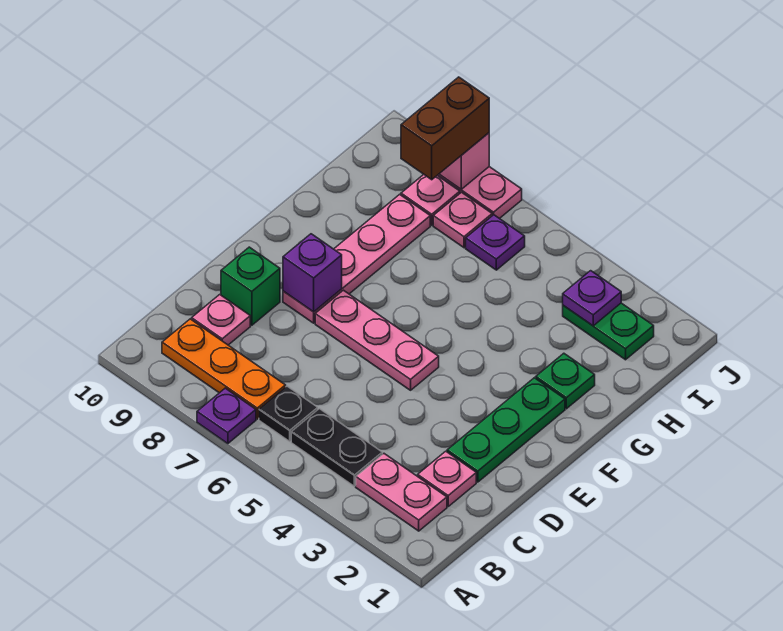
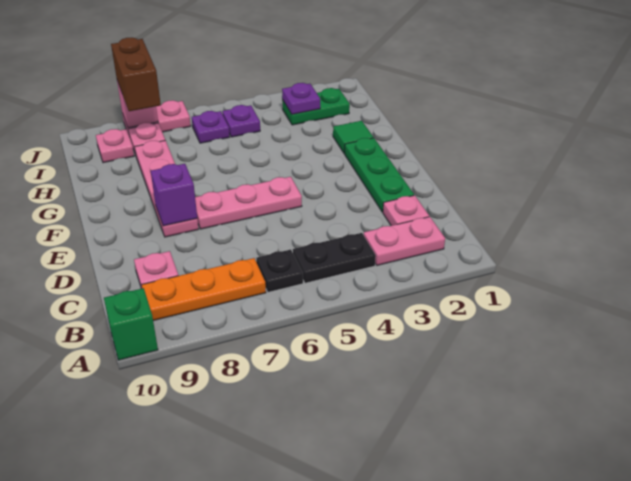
purple 1x1 plate [197,388,256,444] -> purple 1x1 plate moved to [222,105,260,137]
green 1x1 brick [221,247,280,325] -> green 1x1 brick moved to [104,288,158,360]
green 1x1 plate [536,353,595,409] -> green 1x1 tile [333,121,373,153]
pink 1x1 plate [433,192,492,248] -> pink 1x1 plate moved to [96,129,134,163]

